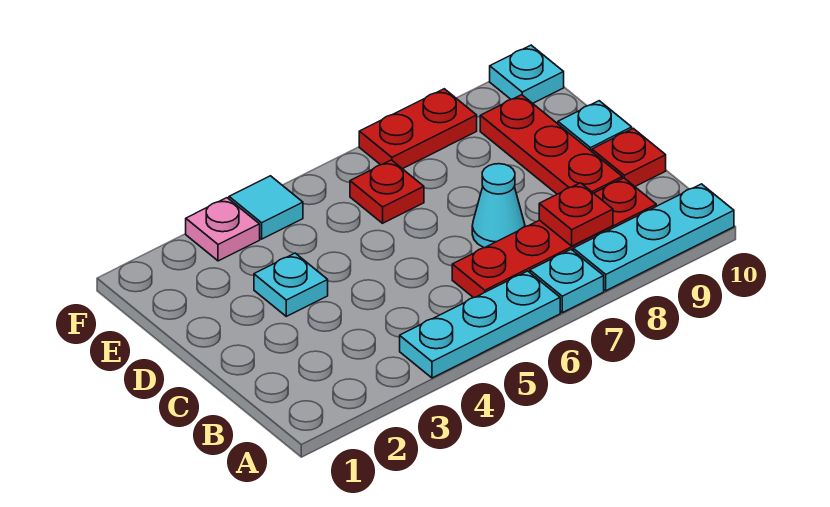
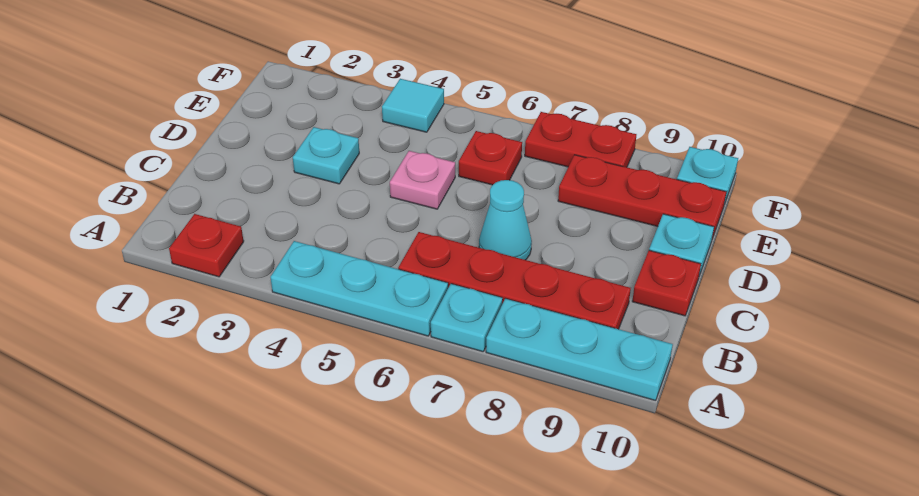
red 1x1 plate [539,183,613,246] -> red 1x1 plate moved to [169,214,244,277]
red 1x3 plate [480,95,622,194] -> red 1x3 plate turned to [558,155,726,239]
pink 1x1 plate [186,198,260,261] -> pink 1x1 plate moved to [390,151,455,209]

